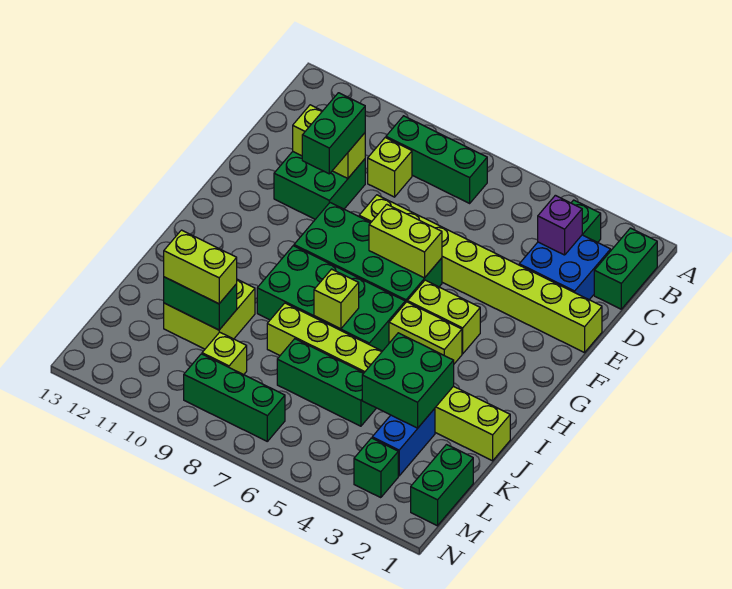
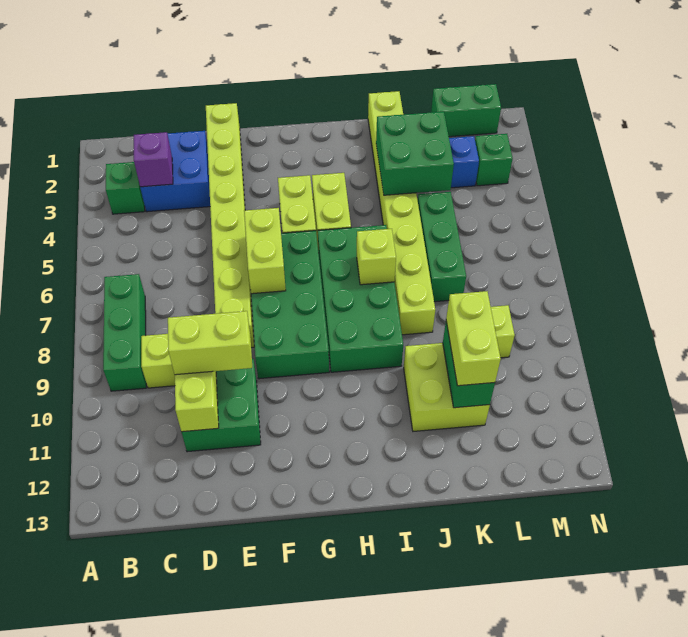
green 1x2 brick [594,228,657,309] -> none
green 1x2 brick [302,93,365,174] -> lime 1x2 brick [168,311,252,375]
green 1x3 brick [184,354,285,441] -> none

